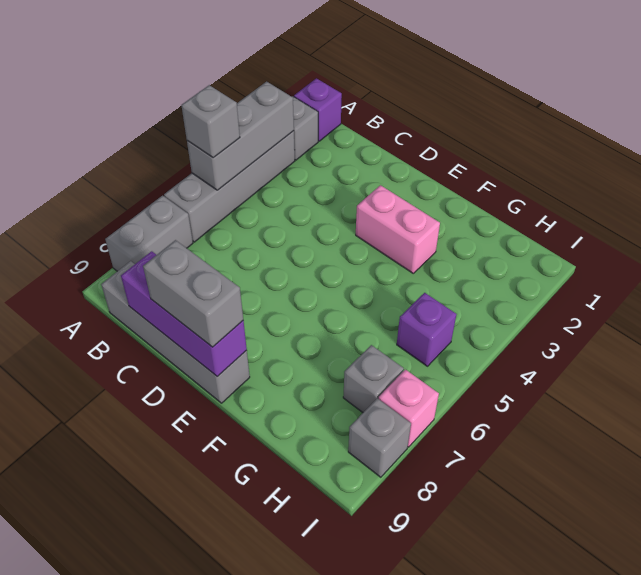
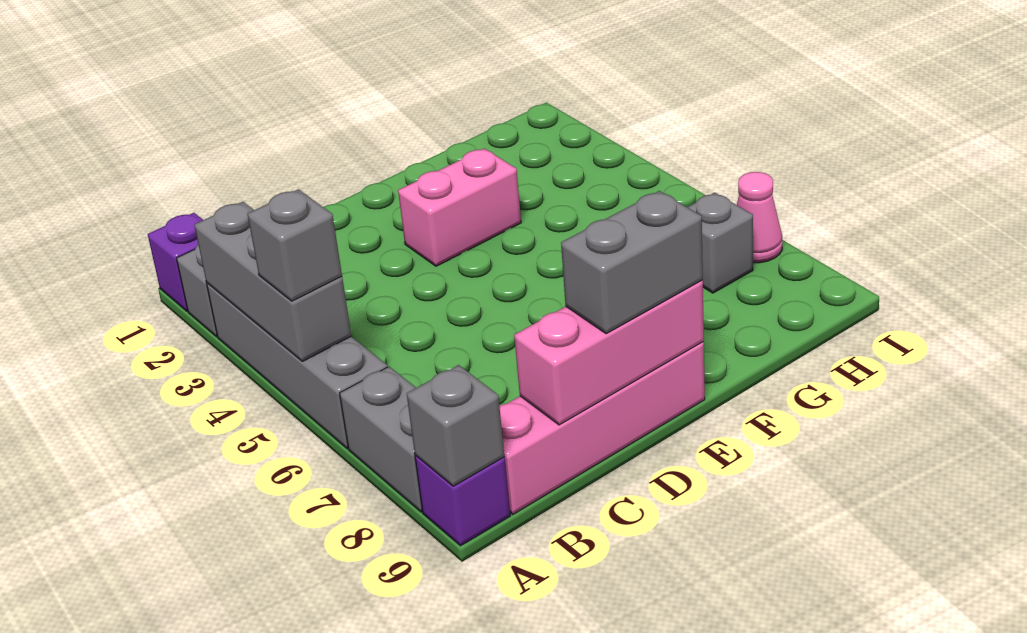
grey 1x4 brick [101,261,250,403] -> pink 1x4 brick [500,342,705,514]
purple 1x3 brick [121,251,247,376] -> pink 1x3 brick [514,280,704,425]
purple 1x1 brick [397,293,457,366] -> purple 1x1 brick moved to [415,456,510,546]
pink 1x1 brick [379,370,439,447] -> pink 1x1 cone [737,172,782,263]
grey 1x1 brick [348,398,411,477] -> grey 1x1 brick moved to [407,365,504,486]

